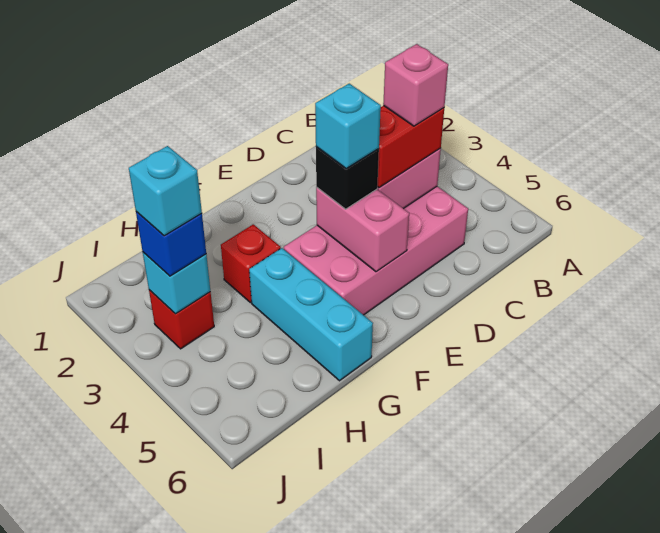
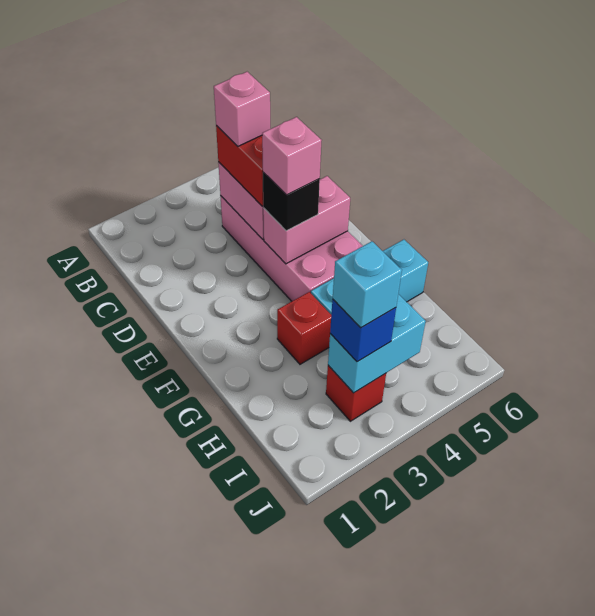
cyan 1x1 brick [315,84,381,169] -> pink 1x1 brick [262,117,322,195]
cyan 1x1 brick [143,252,210,314] -> cyan 1x2 brick [328,294,426,393]

